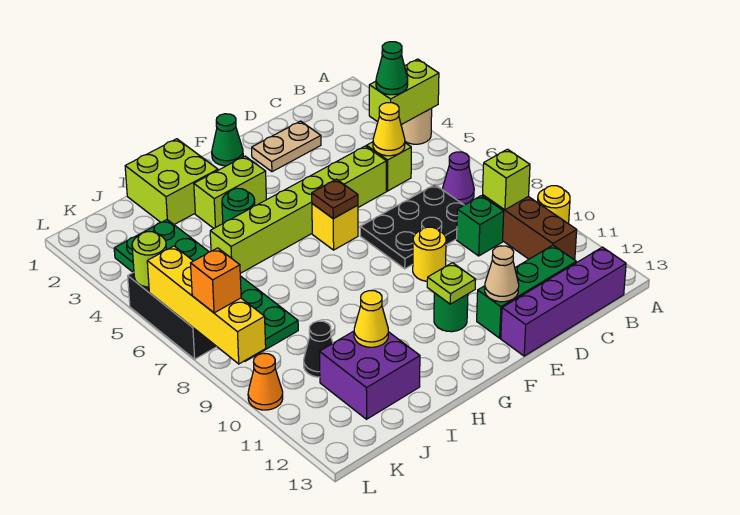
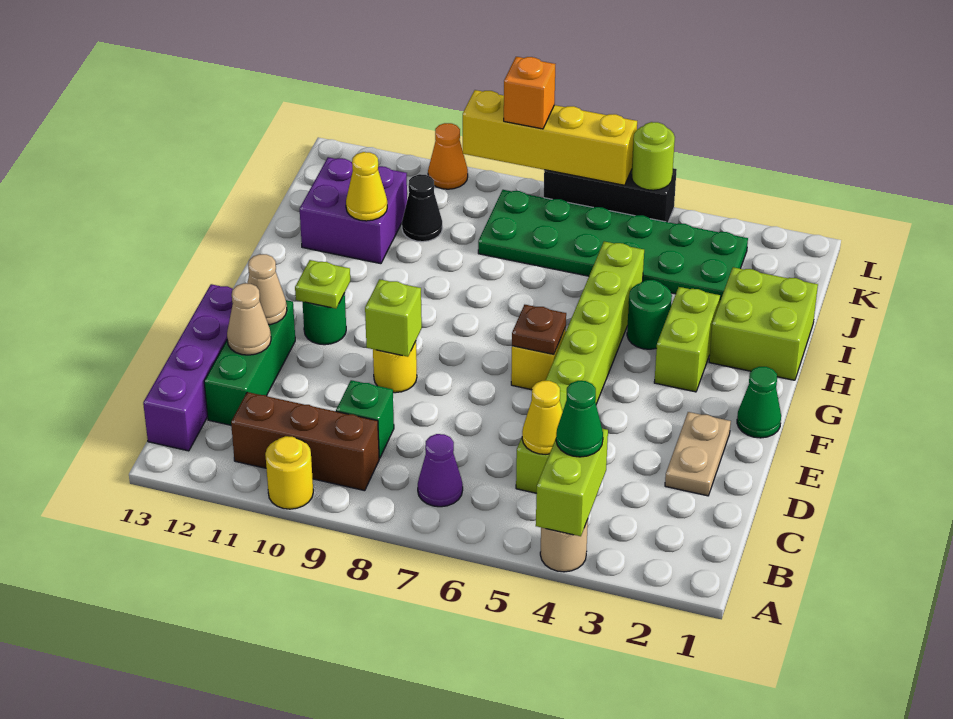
lime 1x1 brick [483,149,530,210] -> lime 1x1 brick moved to [365,279,422,357]
black 2x3 plate [360,185,464,269] -> none
none -> tan 1x1 cone [227,283,271,355]

